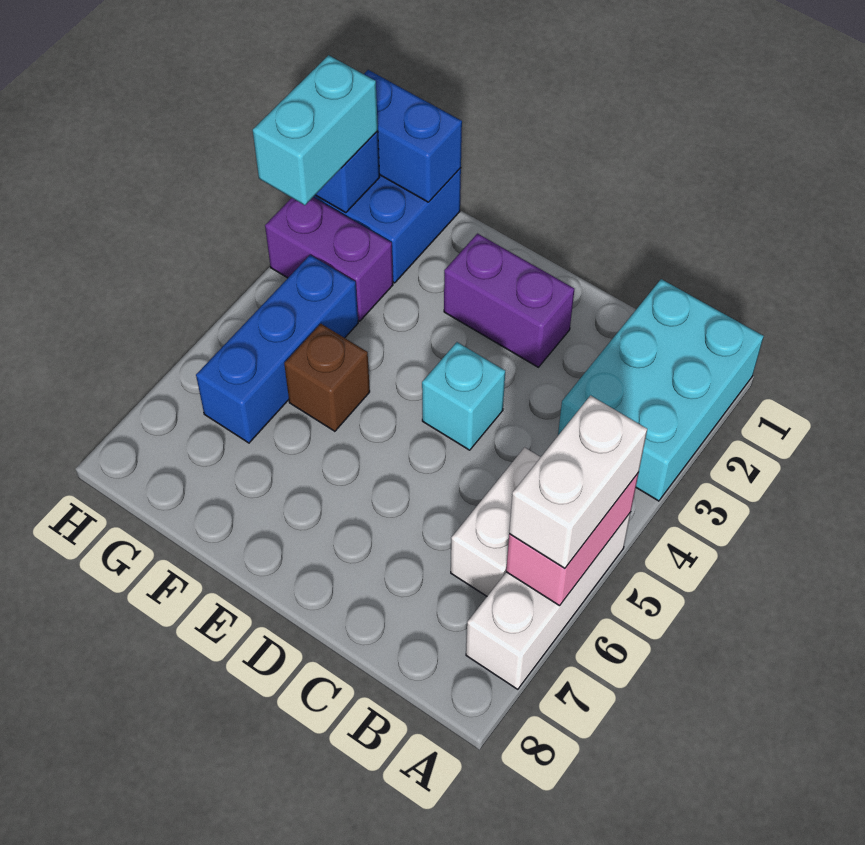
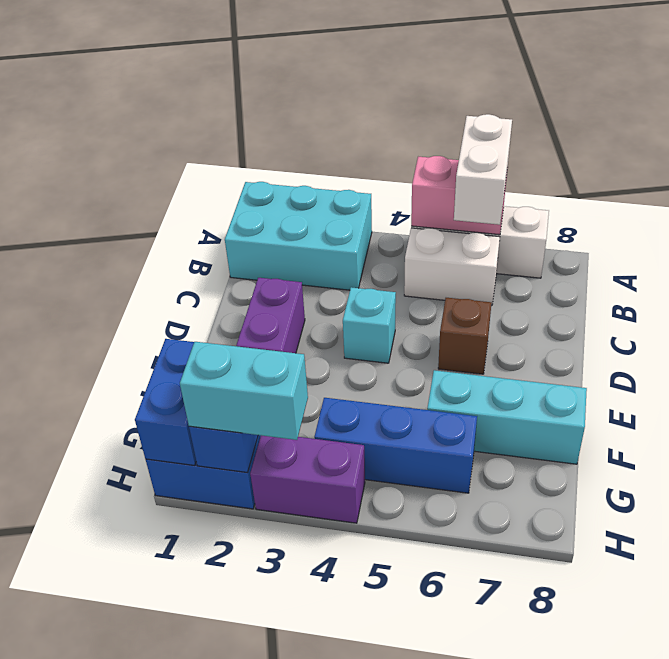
white 1x2 brick [509,396,647,568] -> white 1x2 brick turned to [454,114,512,225]
brown 1x1 brick [284,324,370,431] -> brown 1x1 brick moved to [438,298,491,374]
none -> cyan 1x3 brick [427,370,587,464]
purple 1x2 brick [265,197,393,321] -> purple 1x2 brick turned to [250,435,365,523]

